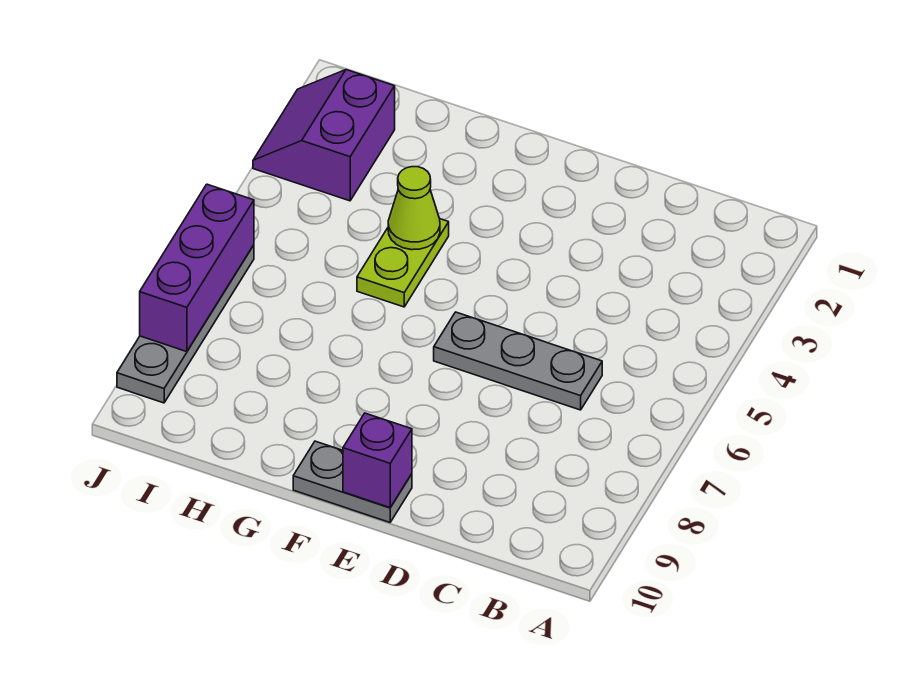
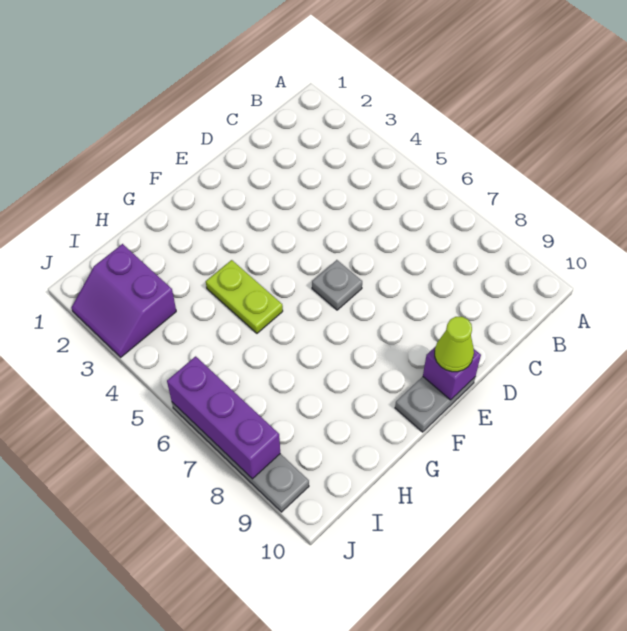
grey 1x3 plate [434,312,602,410] -> grey 1x1 plate [312,260,362,310]
lime 1x1 cone [388,167,440,250] -> lime 1x1 cone moved to [435,317,474,372]

